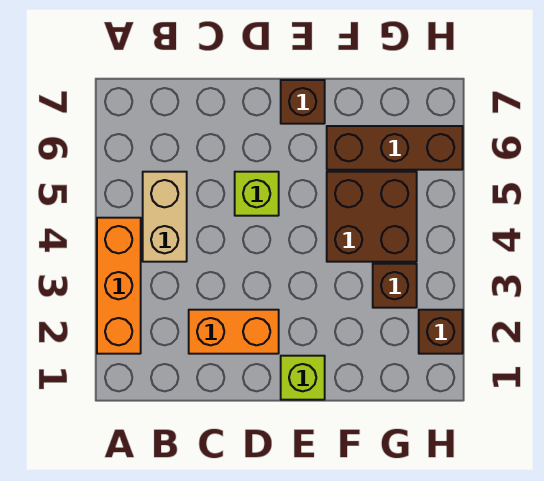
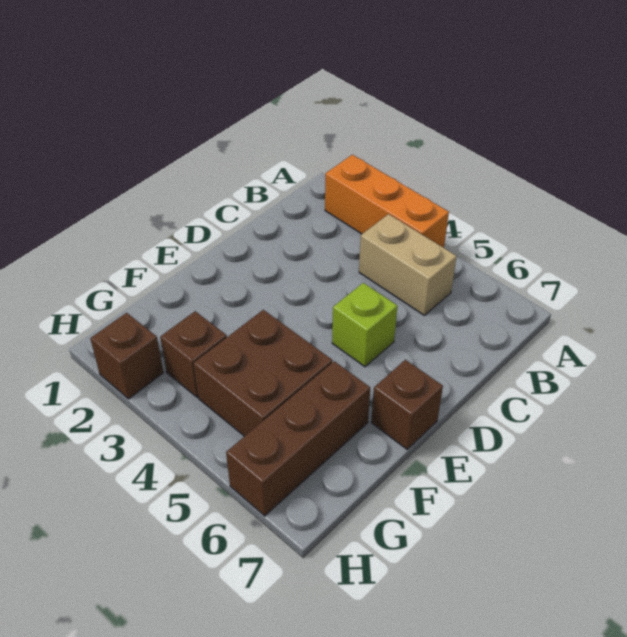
orange 1x2 brick [189,310,279,354] -> none
lime 1x1 brick [281,356,325,400] -> none

